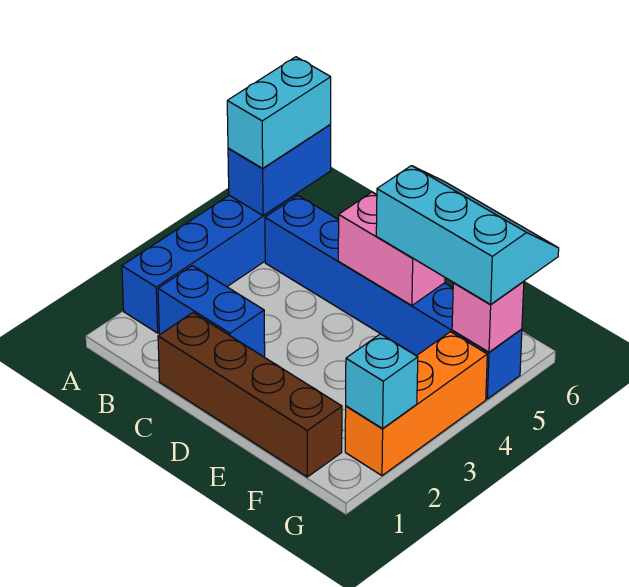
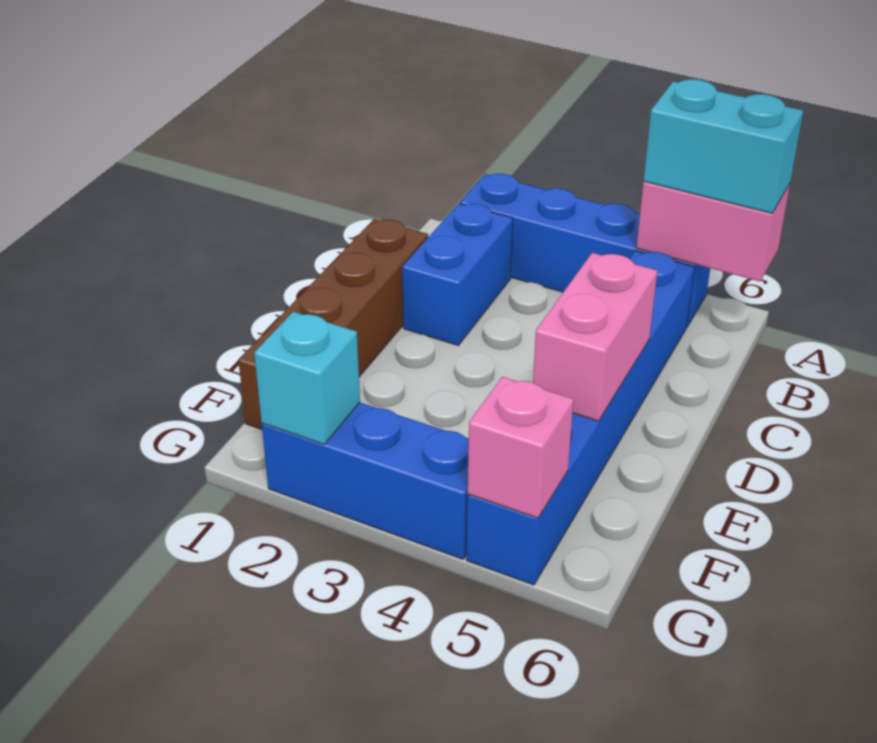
blue 1x2 brick [228,124,331,216] -> pink 1x2 brick [636,182,790,281]
cyan 2x3 slope [376,166,559,304] -> none
orange 1x3 brick [345,332,487,476] -> blue 1x3 brick [262,402,469,559]

